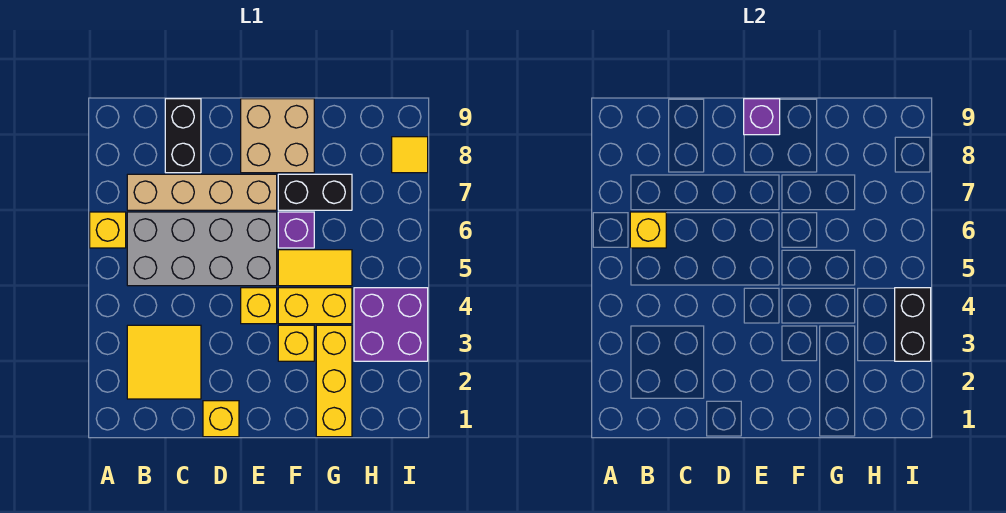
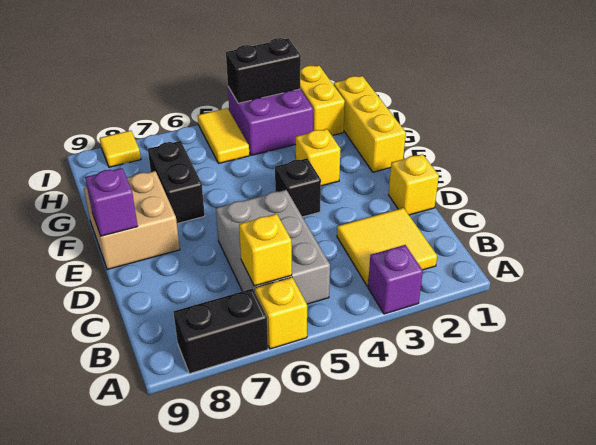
grey 2x4 brick [127,212,277,286] -> grey 2x3 brick [216,190,330,304]
tan 1x4 brick [127,174,277,210] -> none
black 1x2 brick [165,99,201,173] -> black 1x2 brick moved to [173,289,268,374]
yellow 1x1 brick [241,288,277,324] -> black 1x1 brick [275,158,321,217]
yellow 1x2 brick [278,288,352,324] -> yellow 1x2 brick moved to [300,66,345,135]
yellow 1x2 tile [278,250,352,286] -> yellow 1x2 tile moved to [198,108,249,163]
purple 1x1 brick [278,212,314,248] -> purple 1x1 brick moved to [368,245,423,314]
yellow 1x3 brick [316,325,352,437] -> yellow 1x3 brick turned to [334,76,406,172]

